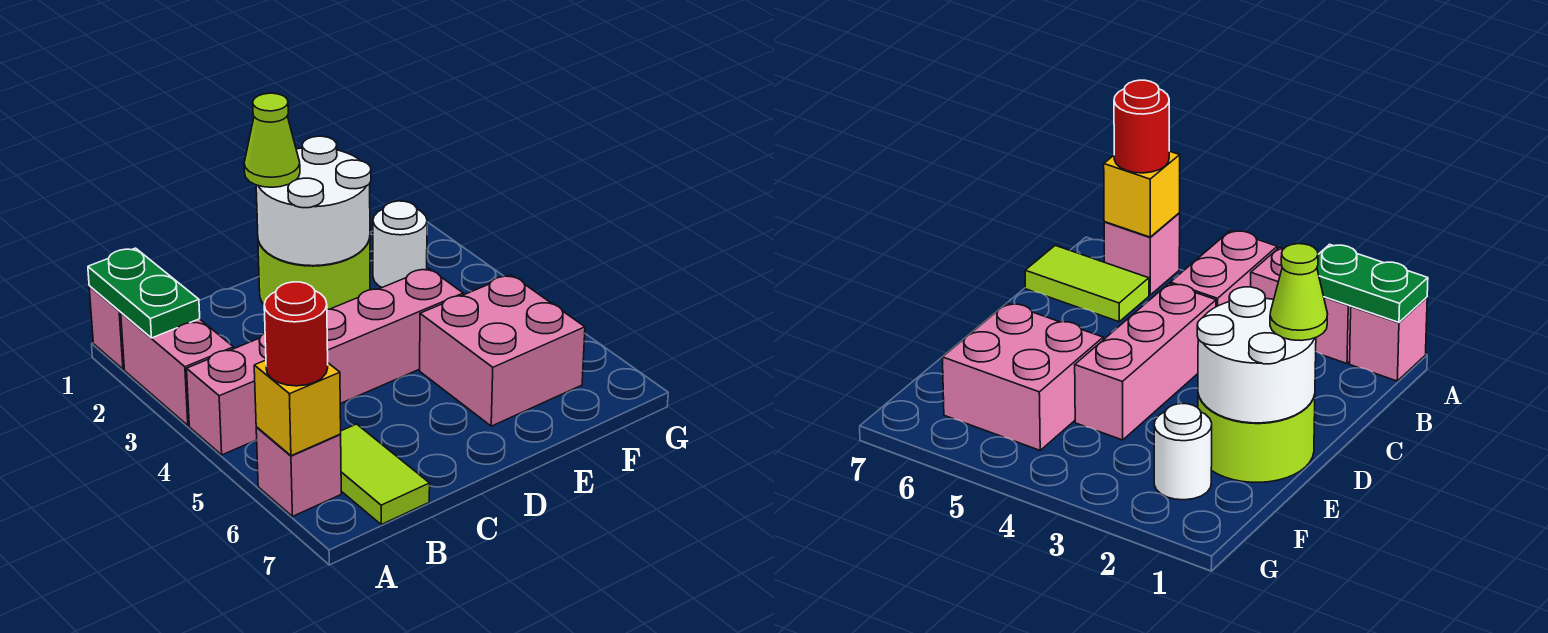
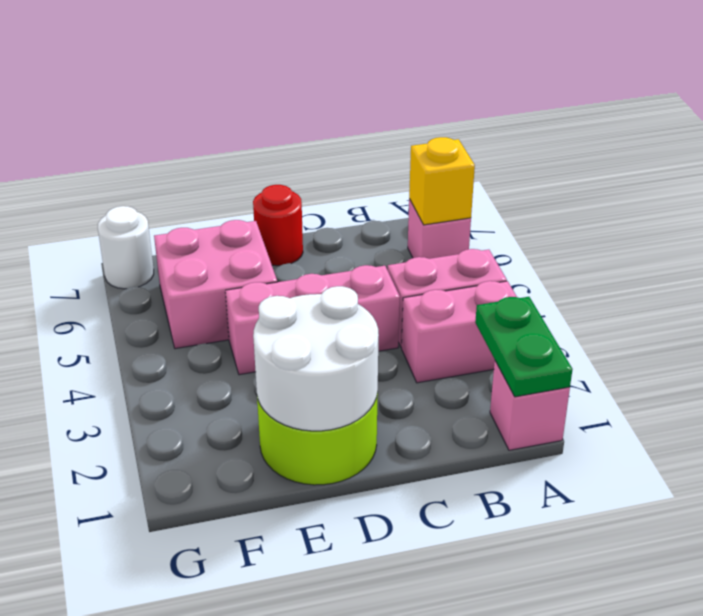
pink 1x2 brick [121,313,234,425] -> pink 1x2 brick turned to [402,281,517,383]
red 1x1 round brick [264,282,328,386] -> red 1x1 round brick moved to [253,185,303,266]
lime 1x2 tile [340,424,430,524] -> none
lime 1x1 cone [244,93,300,187] -> none
white 1x1 round brick [373,201,427,287] -> white 1x1 round brick moved to [98,206,154,289]

